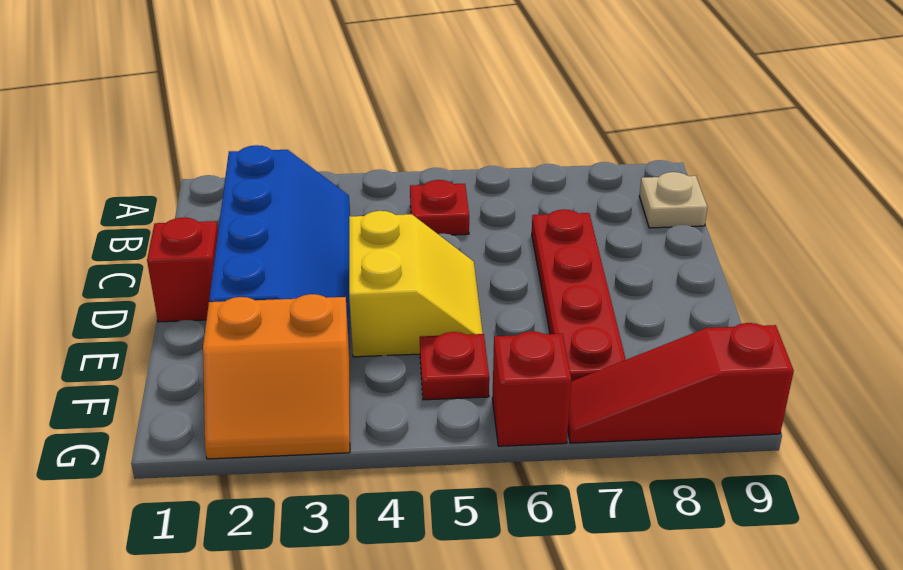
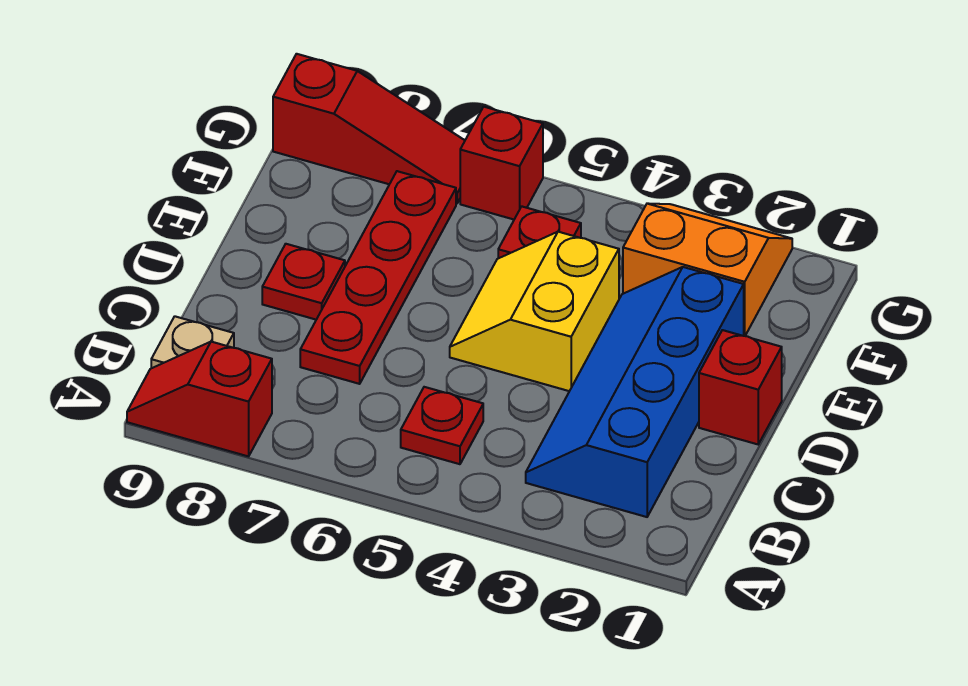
none -> red 1x2 slope [127,342,272,456]
none -> red 1x1 plate [262,244,345,320]

